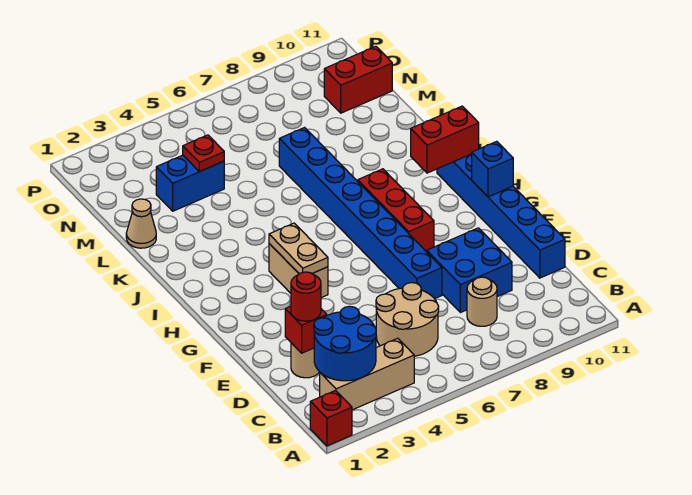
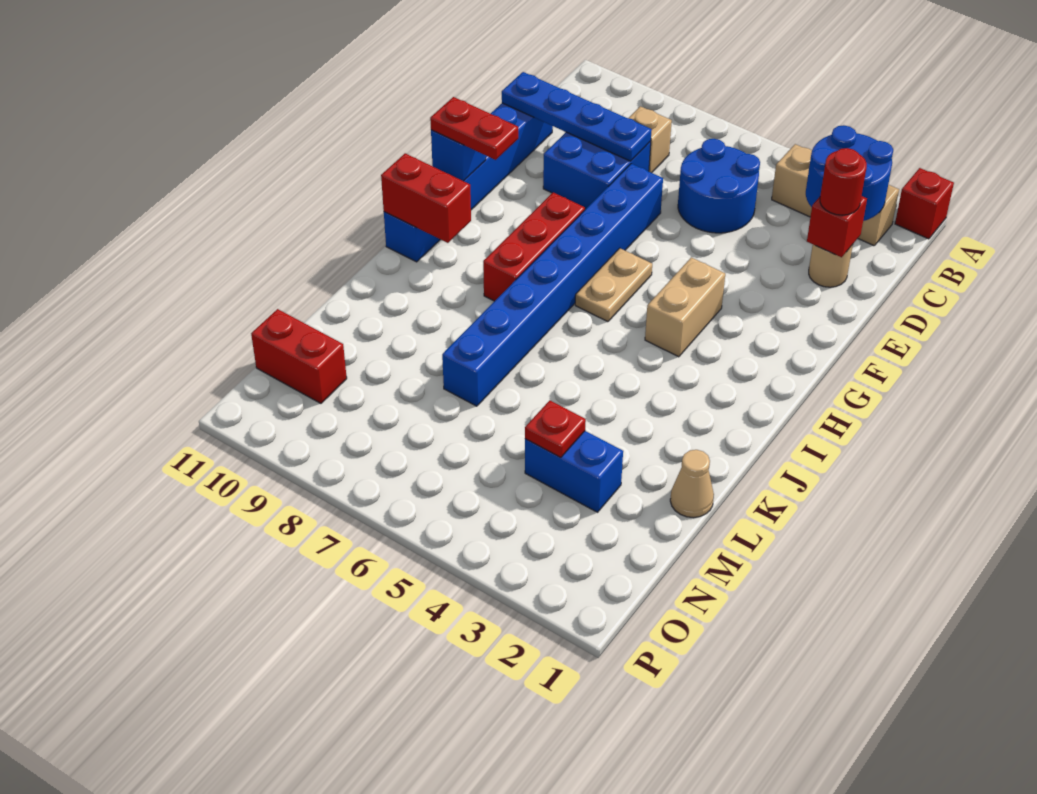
tan 2x2 round brick [376,283,439,356] -> blue 2x2 round brick [678,139,760,233]
tan 1x1 round brick [467,277,497,326] -> tan 1x1 brick [629,106,672,173]
none -> blue 1x4 plate [502,72,652,161]
tan 1x2 plate [269,223,328,274] -> tan 1x2 plate moved to [575,248,652,322]
none -> red 1x2 plate [430,97,518,160]

